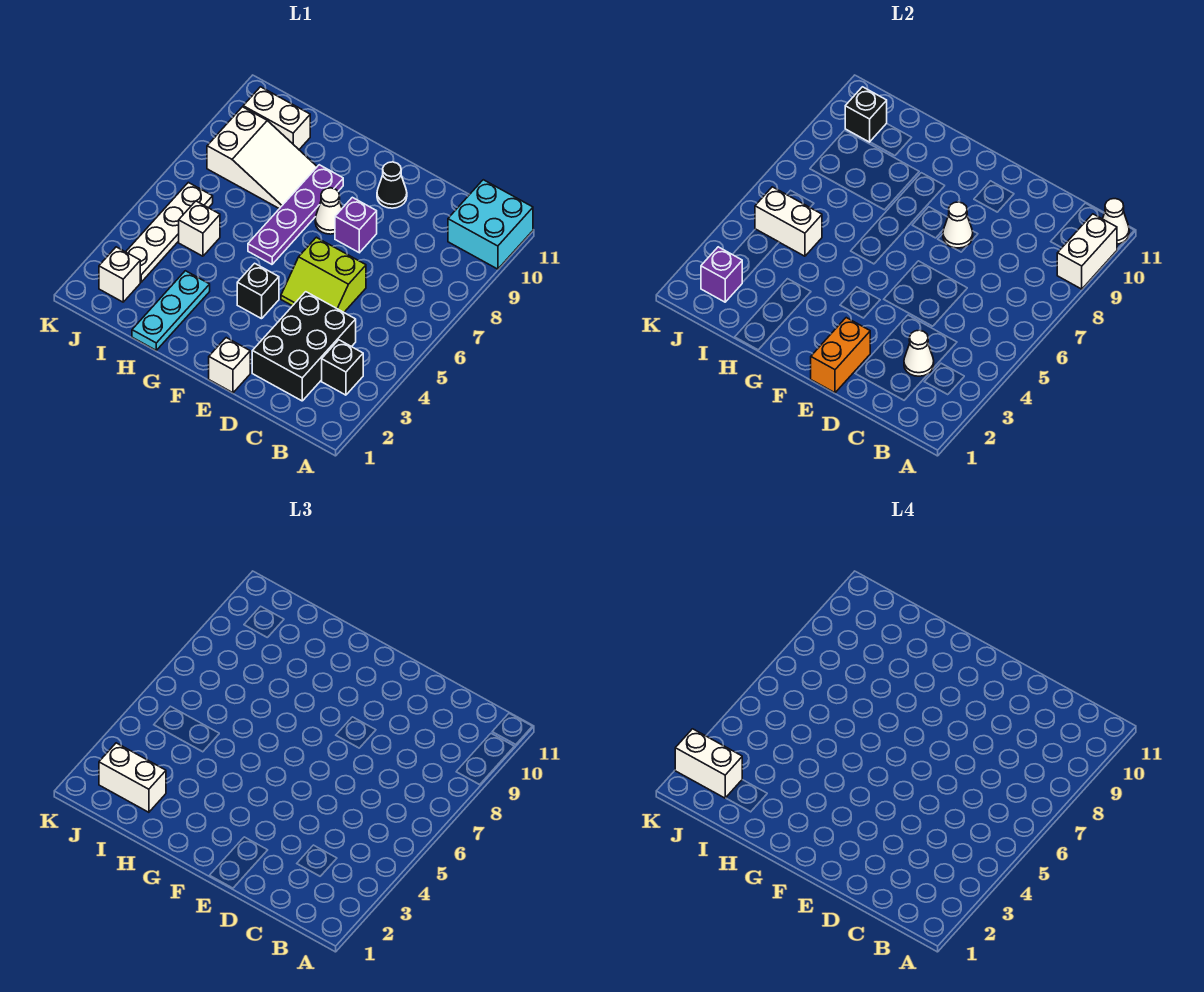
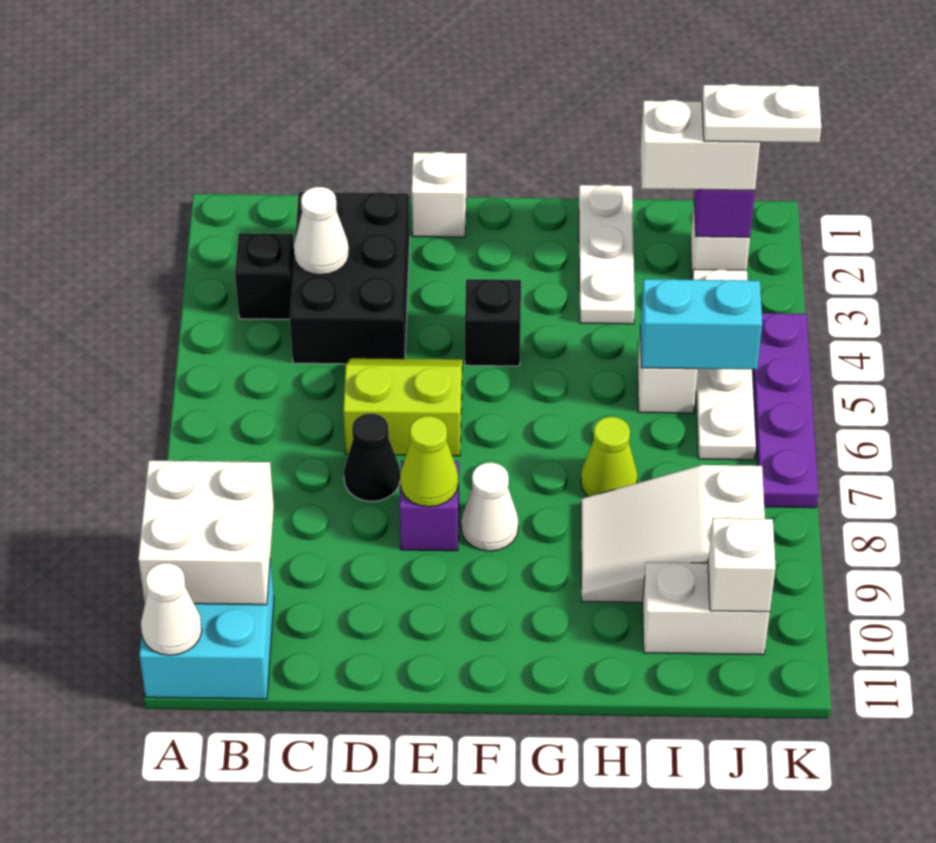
white 1x2 brick [1057,214,1117,289] -> white 2x2 brick [138,461,274,605]
orange 1x2 brick [811,318,870,393] -> none
white 1x1 cone [943,202,973,248] -> lime 1x1 cone [400,416,458,507]
black 1x1 cone [377,162,407,208] -> black 1x1 cone moved to [344,414,400,502]
purple 1x4 plate [248,165,343,264] -> purple 1x4 plate moved to [753,313,818,508]
cyan 1x3 plate [132,271,210,350] -> white 1x3 plate [579,185,635,324]
none -> lime 1x1 cone [581,417,638,497]
white 1x2 brick [755,187,822,256] -> cyan 1x2 brick [641,279,762,369]
white 1x2 brick [675,729,742,798] -> white 1x2 plate [702,84,821,143]
black 1x1 brick [845,87,887,142] -> white 1x1 brick [708,518,776,612]

